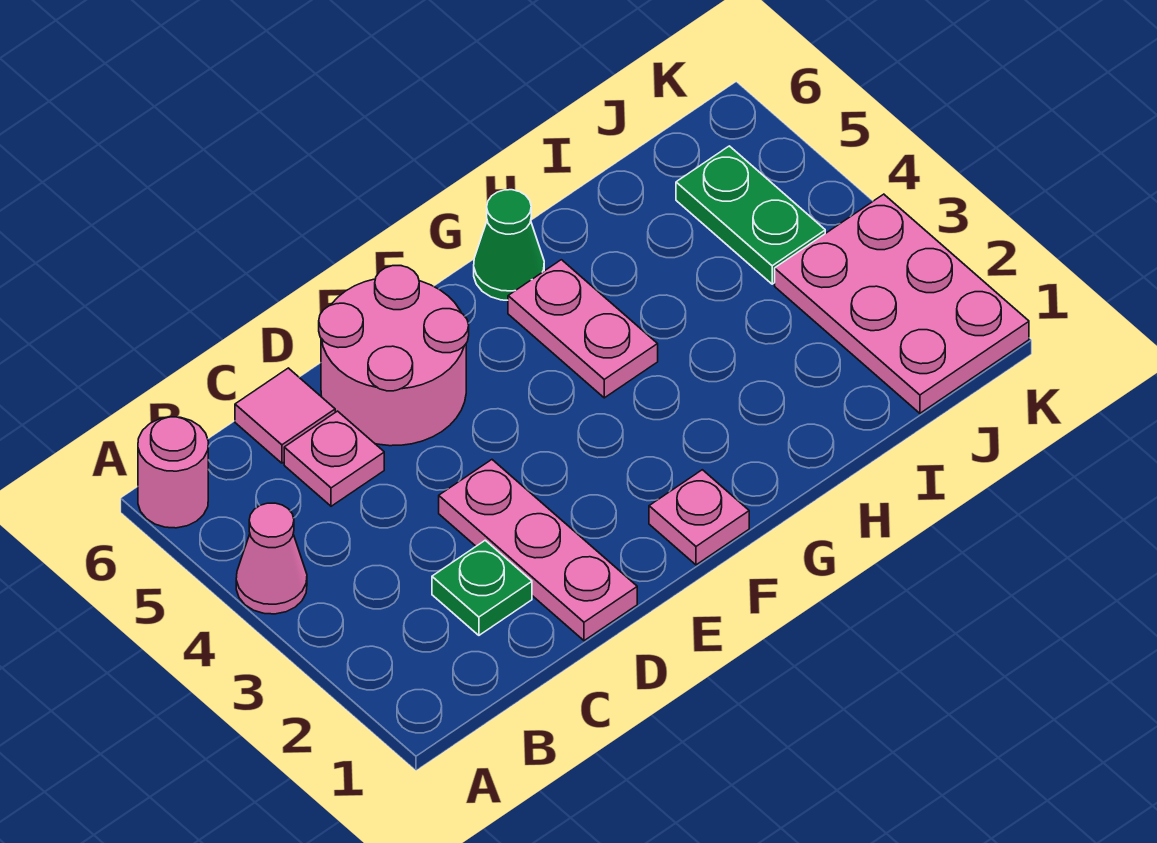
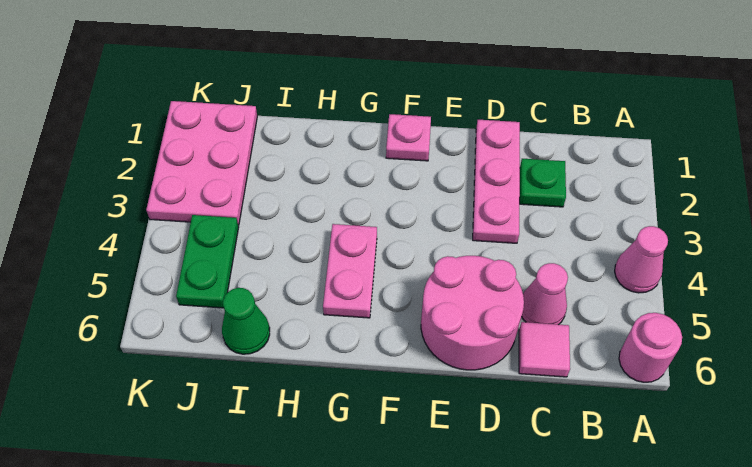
pink 1x1 plate [284,411,384,506] -> pink 1x1 cone [522,263,568,325]
green 1x1 cone [474,190,544,300] -> green 1x1 cone moved to [222,288,270,354]

